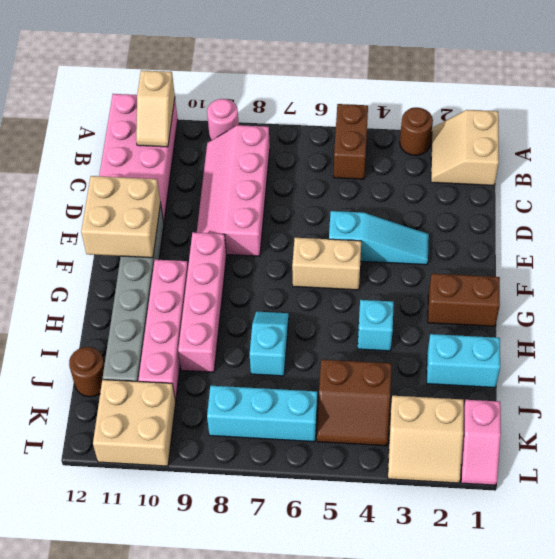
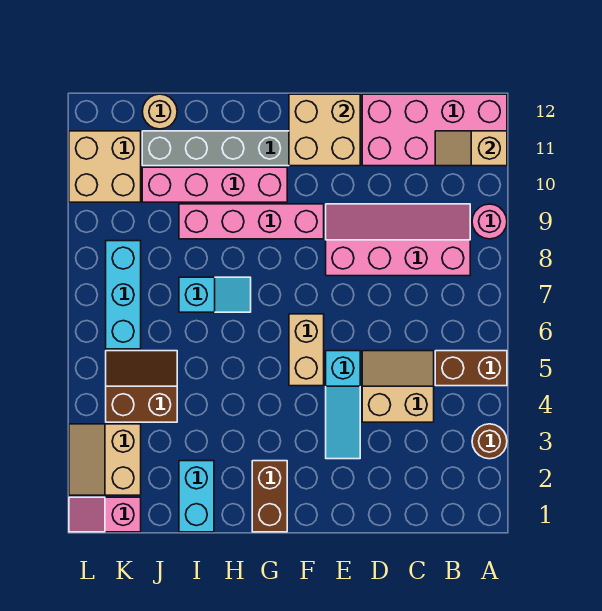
tan 2x2 slope [431,110,499,185] -> tan 2x2 slope moved to [362,351,434,422]
cyan 1x1 brick [358,300,394,351] -> none
brown 2x2 slope [317,360,391,446] -> brown 2x2 slope turned to [106,351,177,422]
brown 1x1 round brick [69,347,104,397] -> tan 1x1 round brick [142,94,177,129]

